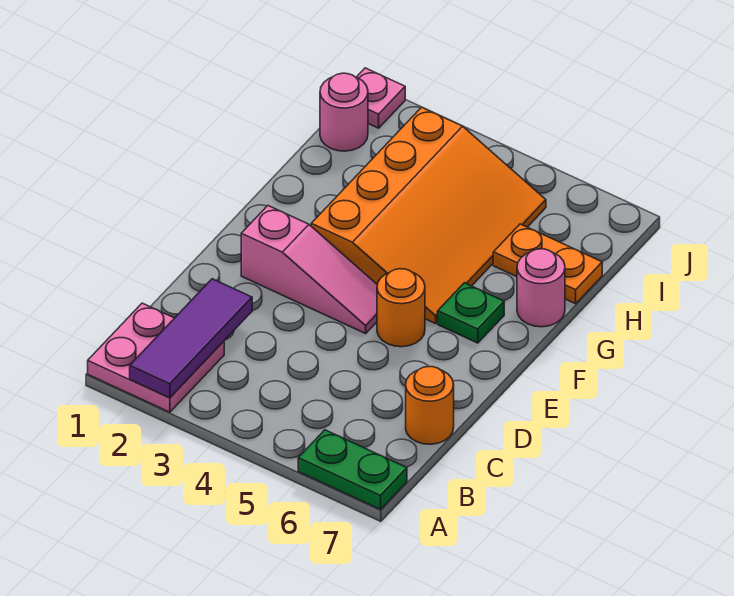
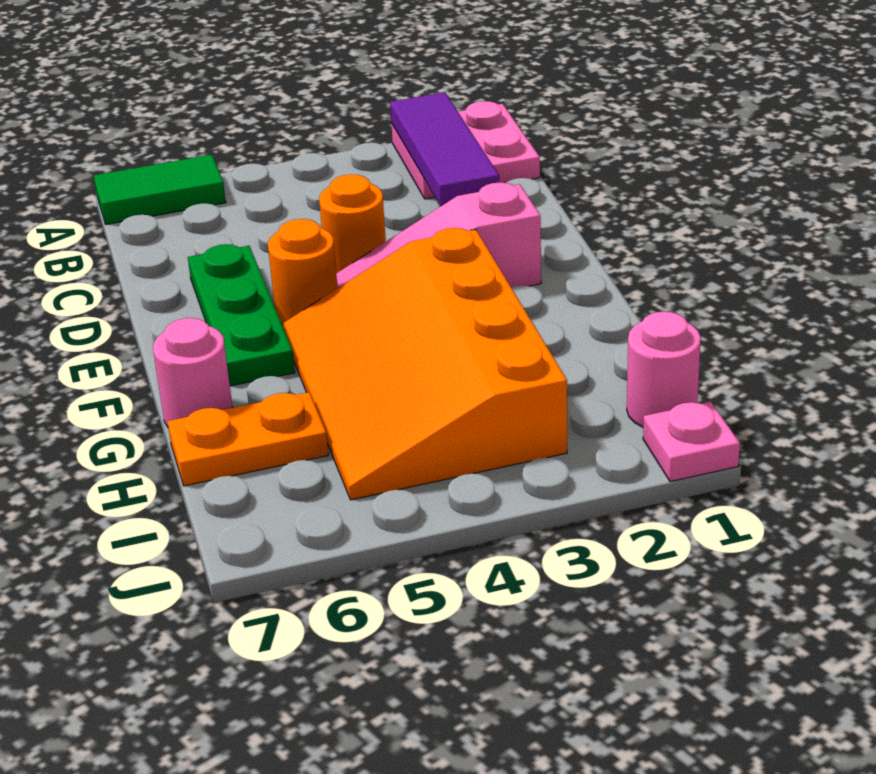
green 1x2 plate [298,430,407,510] -> green 1x2 tile [94,155,226,224]
orange 1x1 round brick [406,367,454,444] -> orange 1x1 round brick moved to [319,174,386,273]
green 1x1 plate [438,283,504,343] -> green 1x3 plate [188,244,295,386]

